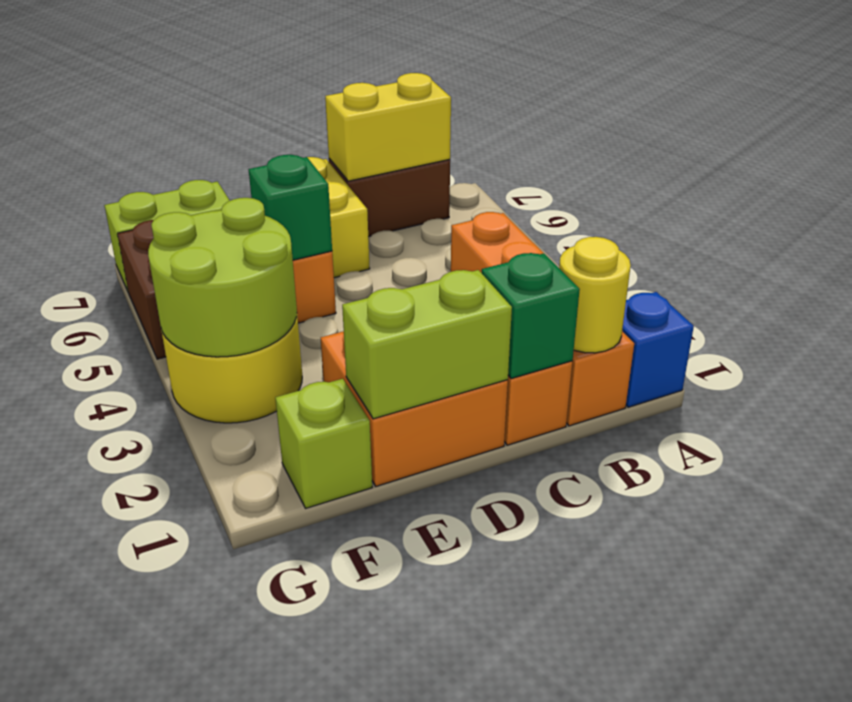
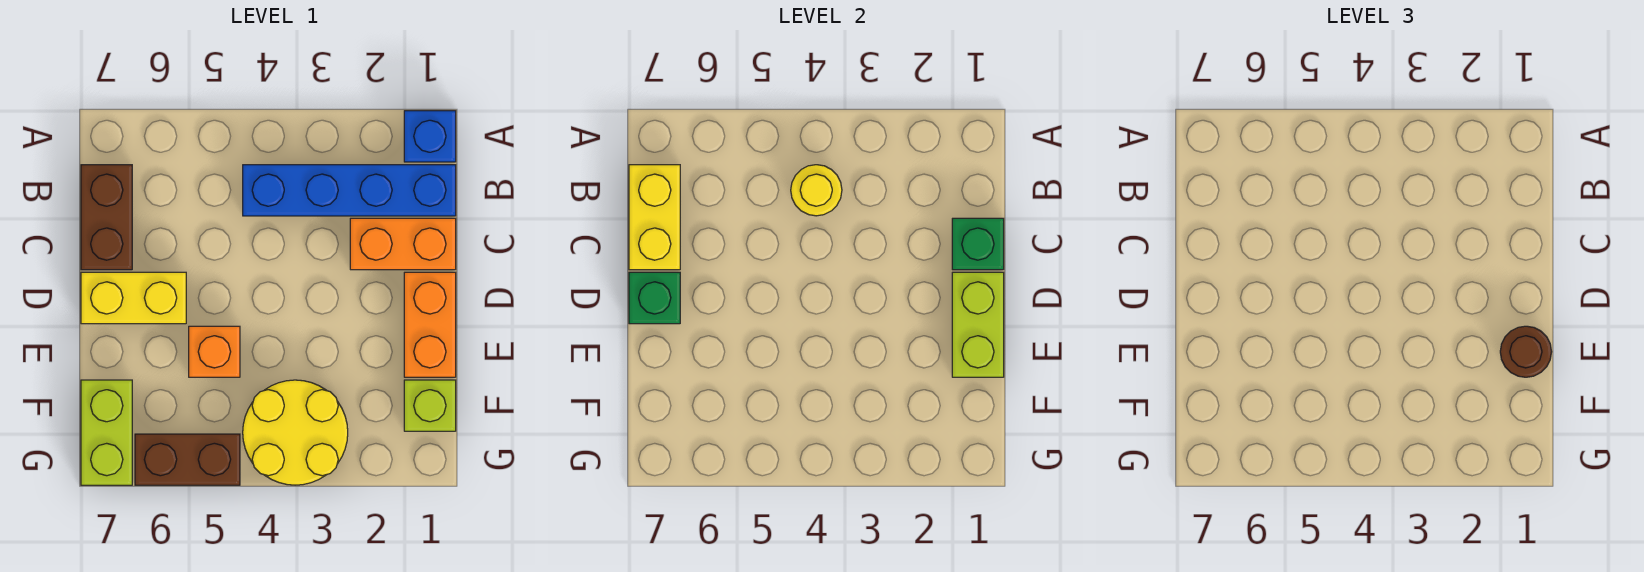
orange 1x4 brick [451,212,634,426] -> blue 1x4 brick [243,165,456,216]
yellow 1x1 round brick [559,237,631,353] -> yellow 1x1 round brick moved to [791,165,842,216]
orange 2x2 brick [321,331,508,486] -> orange 1x2 brick [404,272,456,377]
none -> brown 1x1 round brick [1500,326,1552,377]
green 1x1 brick [249,155,332,260] -> green 1x1 brick moved to [629,272,680,324]
lime 2x2 round brick [148,198,297,357] -> none

